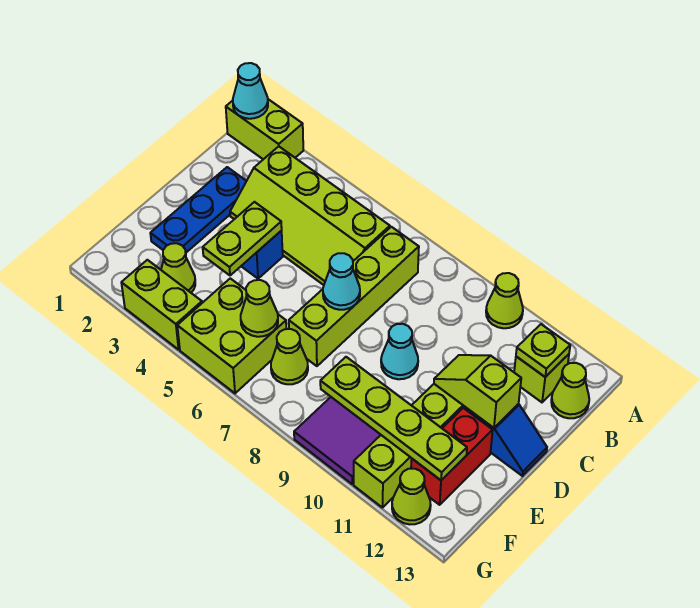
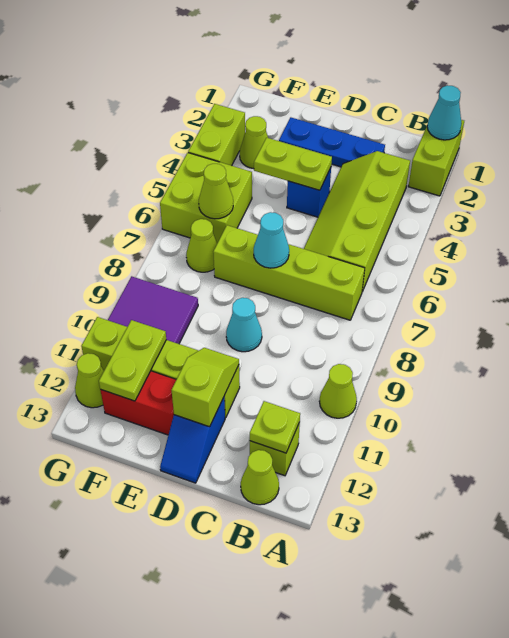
lime 1x4 plate [320,357,467,480] -> lime 1x2 plate [99,320,166,401]

